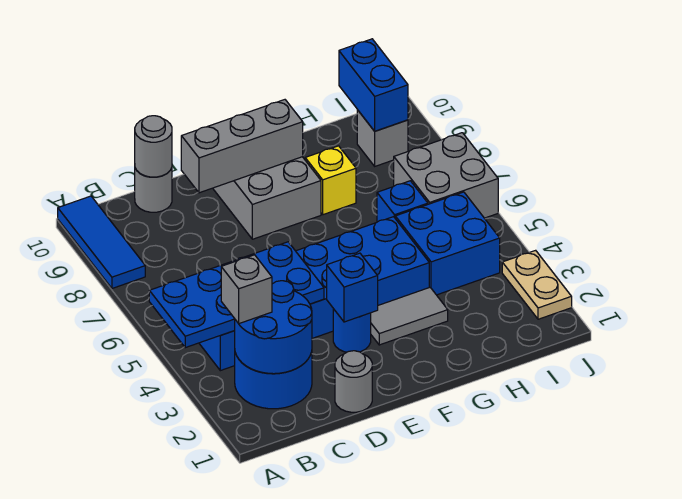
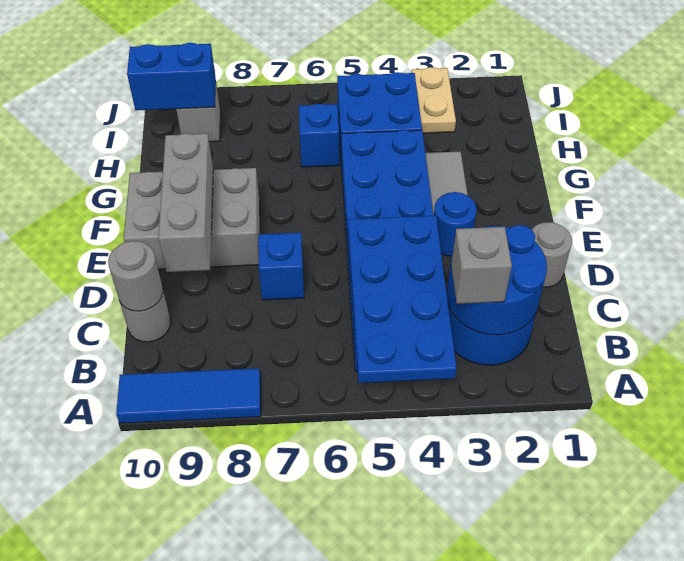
blue 1x1 brick [327,253,378,322] -> blue 1x1 brick moved to [258,233,304,300]
yellow 1x1 brick [305,146,356,215] -> none
grey 2x2 brick [394,133,498,218] -> none
tan 1x2 plate [502,250,572,319] -> tan 1x2 plate turned to [411,67,456,133]

